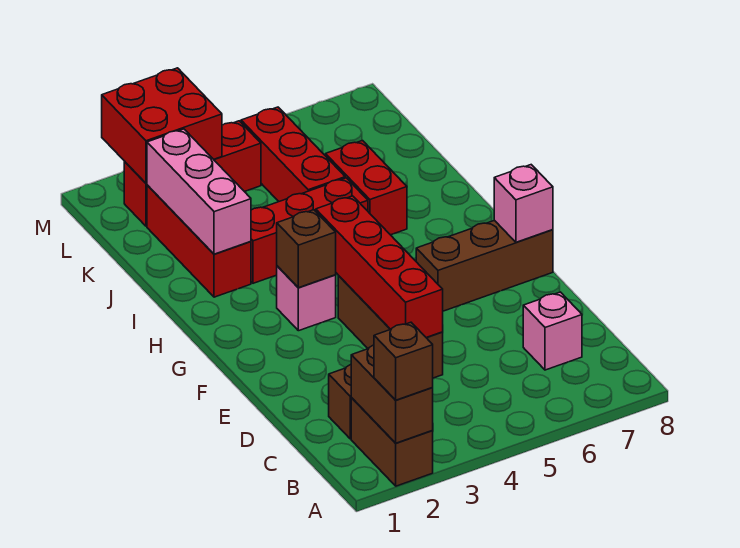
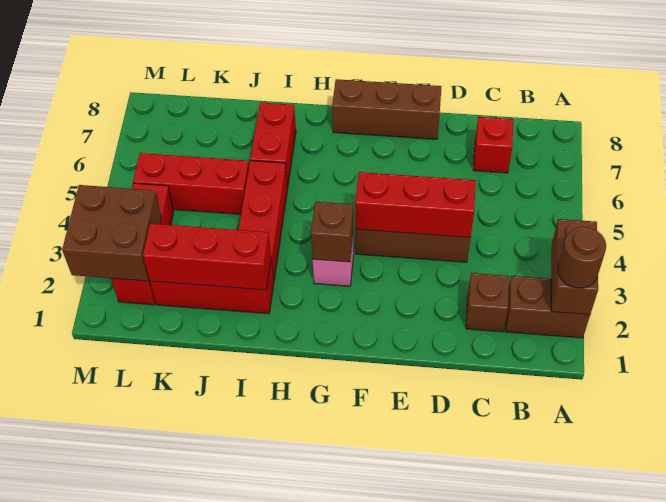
brown 1x2 brick [351,345,433,443] -> brown 1x2 brick turned to [551,219,598,315]
brown 1x1 brick [374,322,433,400] -> brown 1x1 round brick [558,227,606,288]
pink 1x1 brick [523,292,582,370] -> red 1x1 brick [474,117,513,173]
red 1x4 brick [316,196,443,338] -> red 1x3 brick [355,172,476,238]
brown 1x3 brick [416,220,553,311] -> brown 1x3 brick turned to [332,79,441,139]
pink 1x1 brick [494,165,553,242] -> none
pink 1x3 brick [147,129,251,254] -> red 1x3 brick [143,223,271,290]
red 1x2 brick [326,141,407,235] -> red 1x2 brick turned to [250,102,296,187]
red 2x2 brick [102,68,222,183] -> brown 2x2 brick [62,185,161,281]

